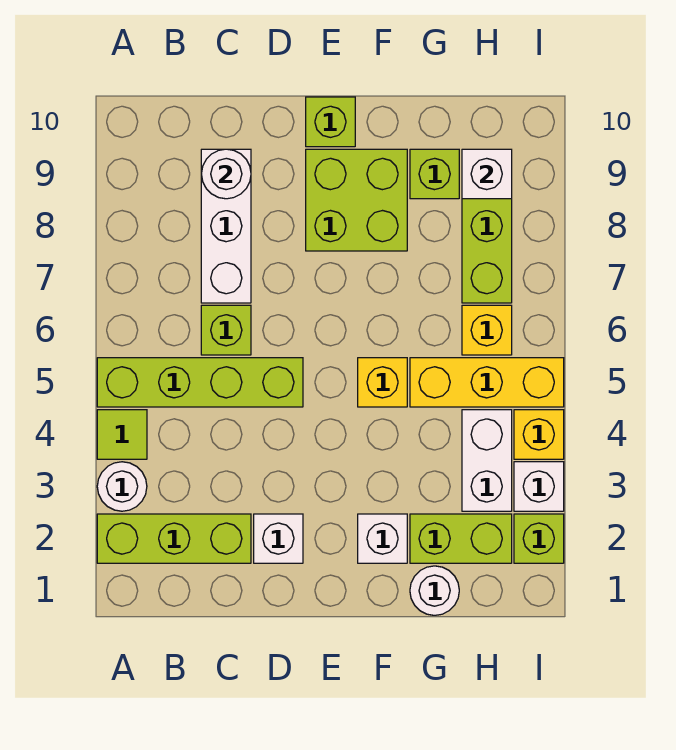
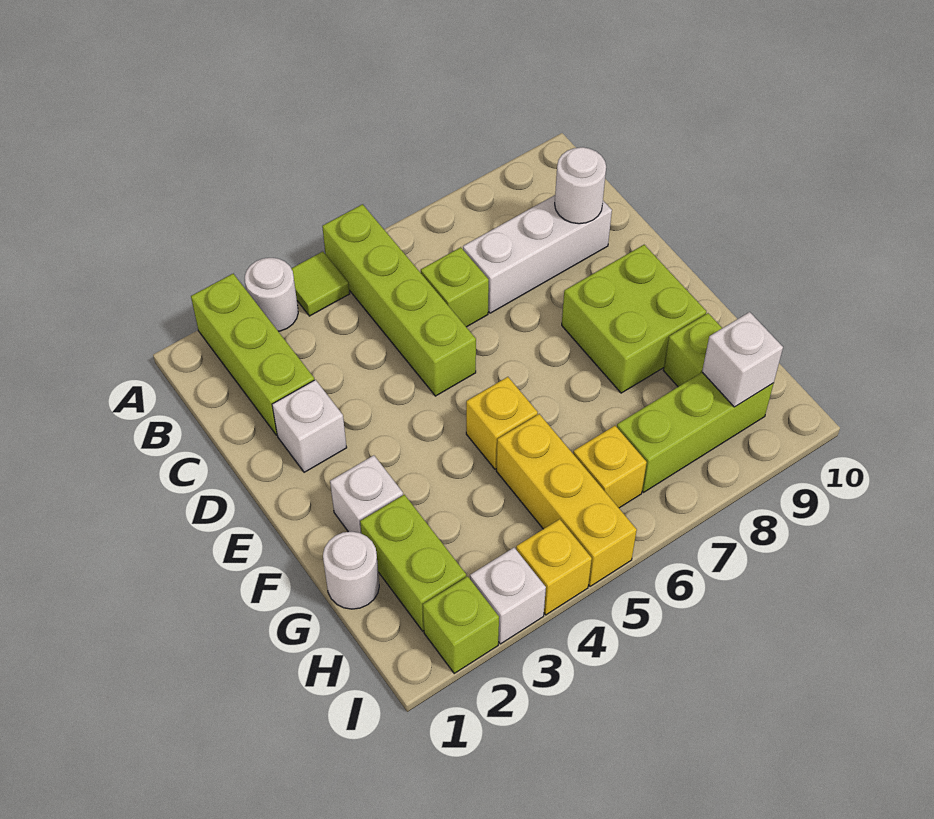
lime 1x1 brick [306,97,355,147] -> none
white 1x2 brick [462,410,512,511] -> none

